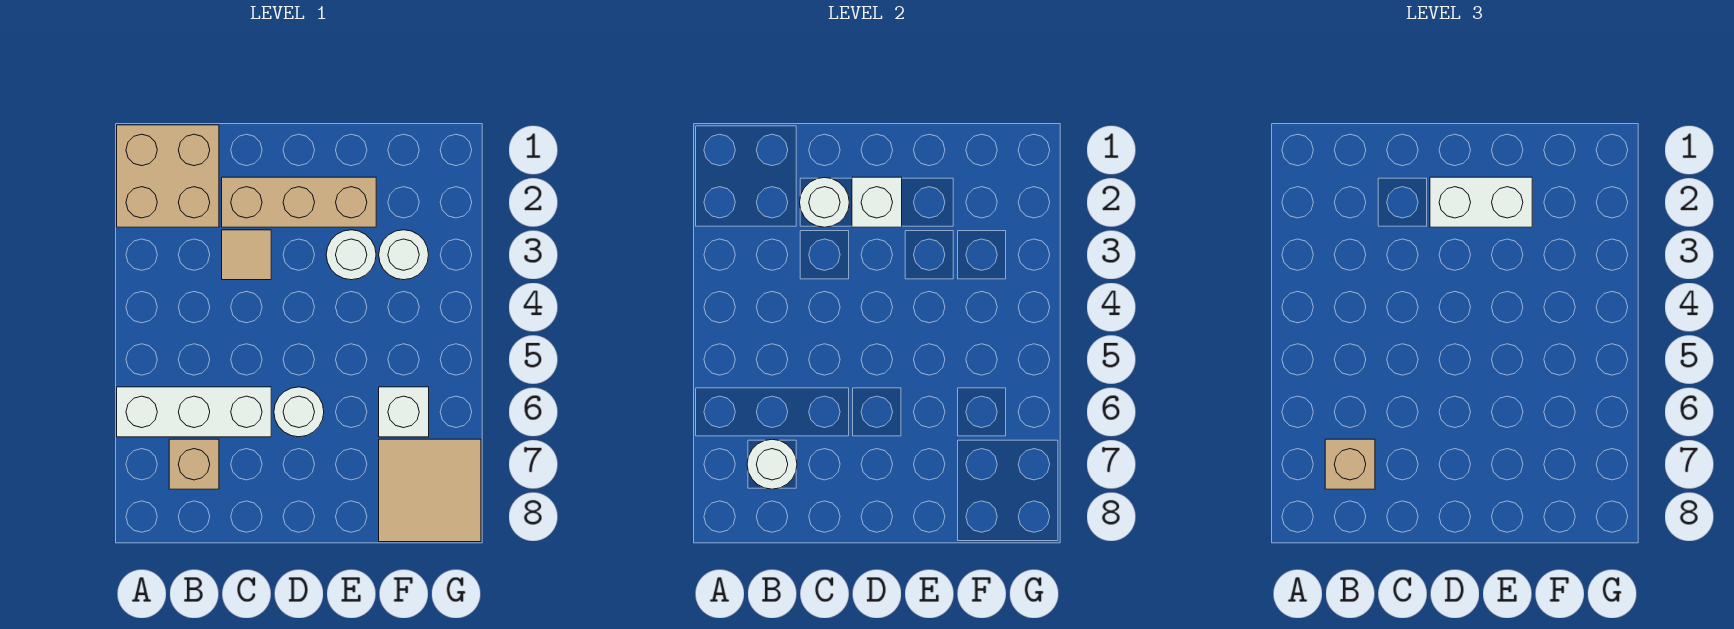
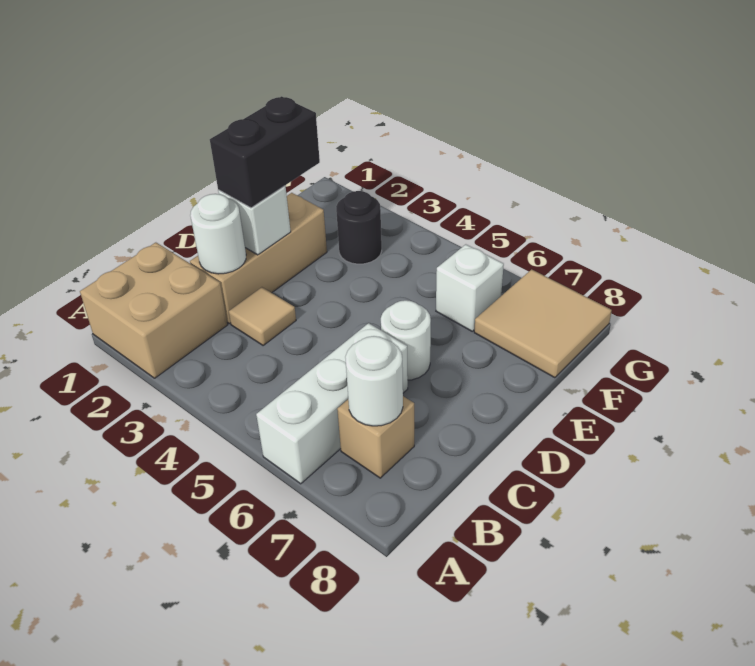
tan 1x1 brick [1325,439,1375,489] -> none
white 1x2 brick [1430,177,1532,227] -> black 1x2 brick [210,96,320,208]
white 1x1 round brick [326,230,376,280] -> none
white 1x1 round brick [379,230,429,280] -> black 1x1 round brick [336,191,382,264]

